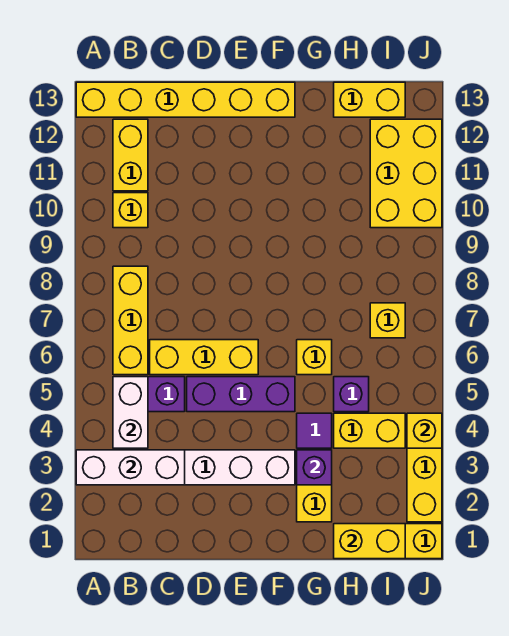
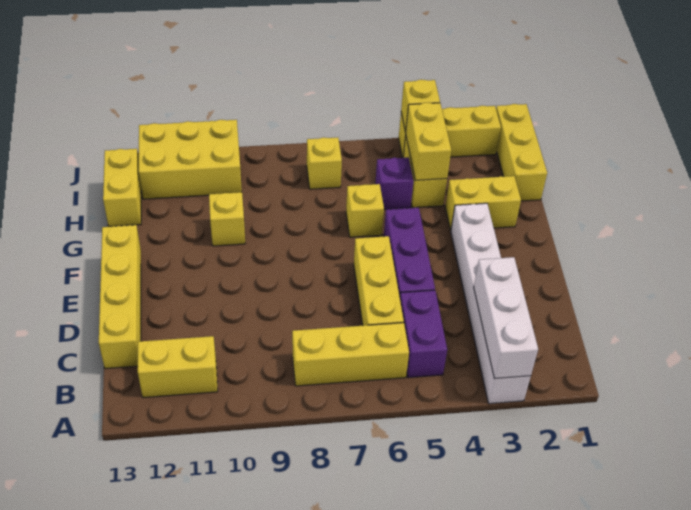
yellow 1x6 brick [76,82,295,117] -> yellow 1x4 brick [99,225,141,369]
white 1x2 brick [113,377,148,448] -> none
yellow 1x1 brick [113,193,148,228] -> yellow 1x1 brick moved to [209,192,245,246]
purple 1x1 brick [297,450,332,485] -> none
purple 1x1 tile [297,413,332,448] -> none
yellow 1x2 brick [334,524,405,559] -> yellow 1x2 brick moved to [406,103,451,180]

